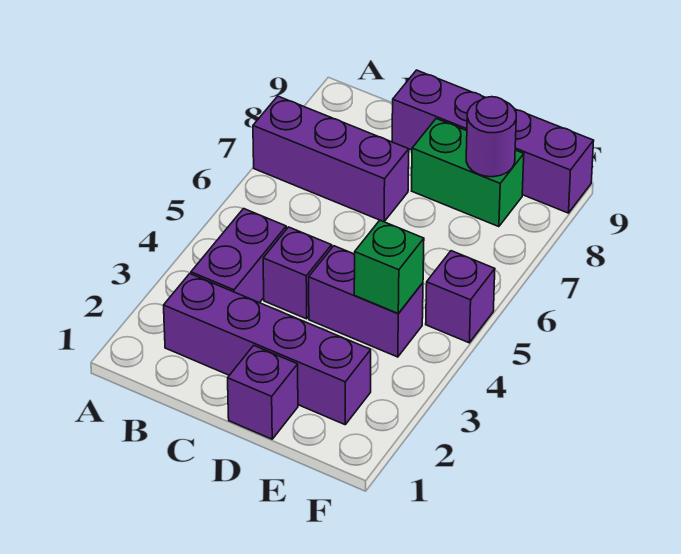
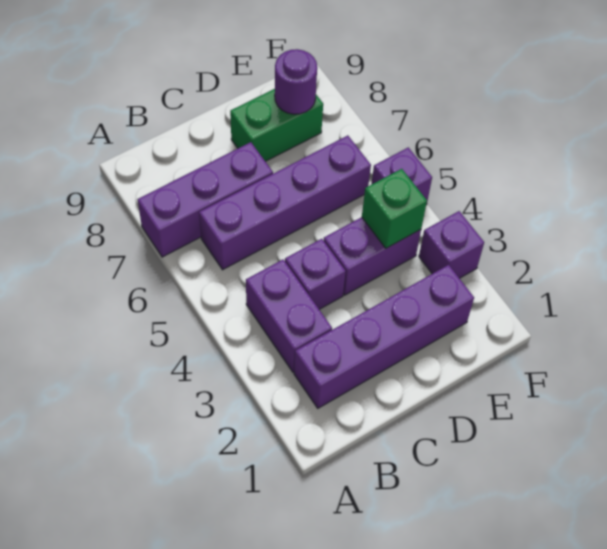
purple 1x4 brick [392,70,594,213] -> purple 1x4 brick moved to [199,135,371,270]
purple 1x1 brick [228,346,298,439] -> purple 1x1 brick moved to [419,211,484,278]

